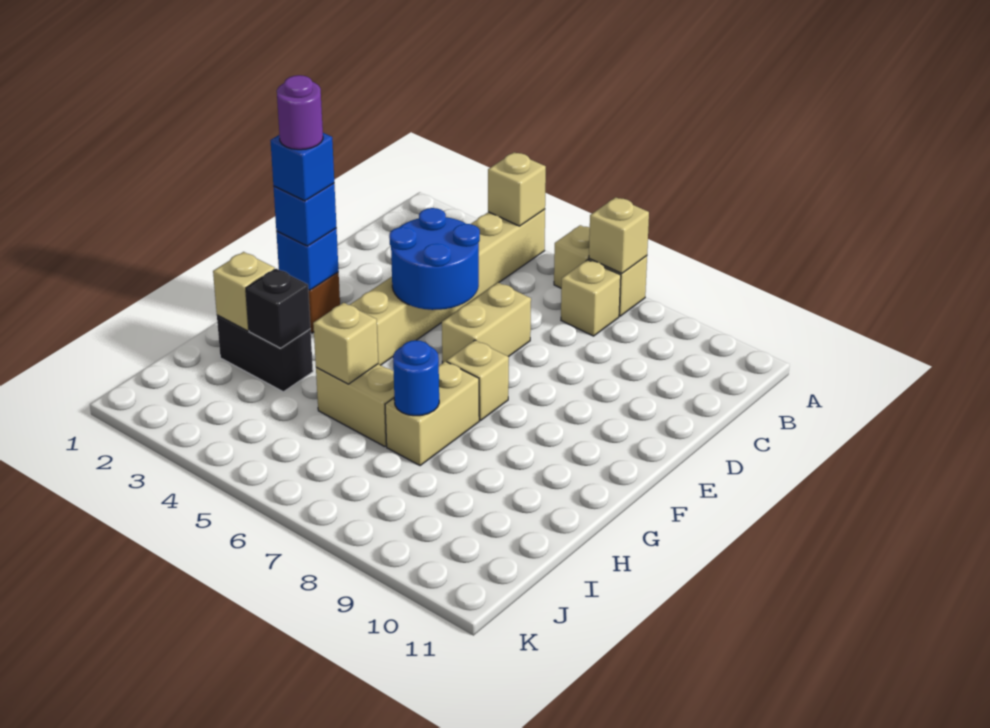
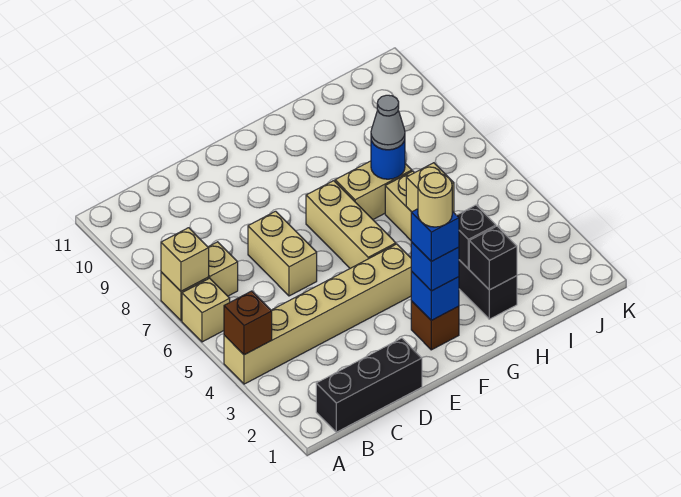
tan 1x1 brick [488,152,546,226] -> brown 1x1 brick [224,291,272,355]
none -> black 1x3 brick [316,338,422,432]
blue 2x2 round brick [389,208,480,310] -> none
tan 1x2 brick [442,283,531,363] -> tan 1x2 brick turned to [248,211,317,296]
purple 1x1 round brick [277,75,323,150] -> tan 1x1 round brick [418,173,452,227]
tan 1x1 brick [447,340,509,420] -> tan 1x3 brick [306,181,396,268]
tan 1x1 brick [213,252,275,331] -> black 1x1 brick [469,226,517,290]
none -> grey 1x1 cone [371,95,405,150]

